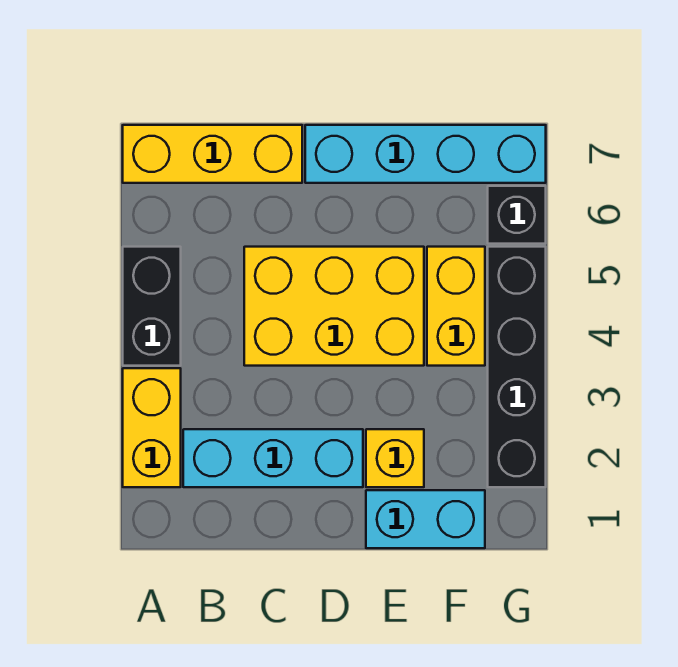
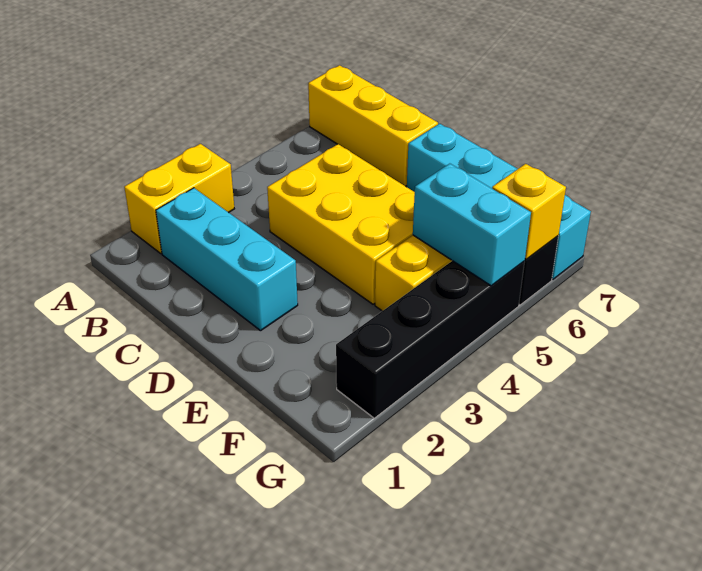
black 1x2 brick [123,247,181,366] -> none
cyan 1x2 brick [366,490,485,548] -> cyan 1x2 brick moved to [413,164,531,286]
yellow 1x1 brick [366,429,424,487] -> yellow 1x1 brick moved to [492,164,566,259]

